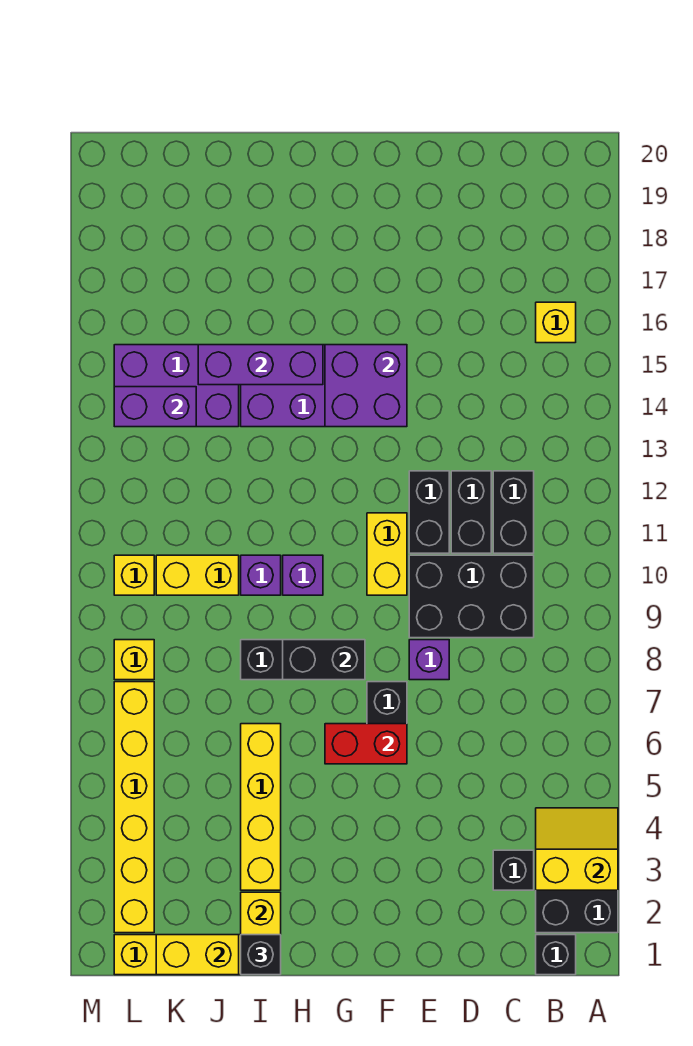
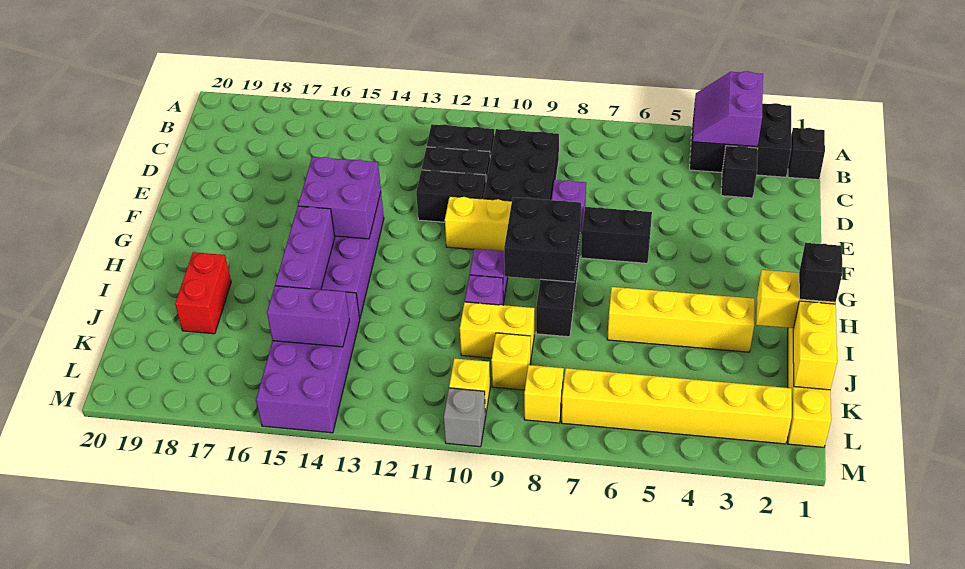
yellow 2x2 slope [536,808,618,890] -> purple 2x2 slope [693,71,763,147]
yellow 1x1 brick [536,302,576,343] -> yellow 1x1 brick moved to [491,333,531,390]
red 1x2 brick [325,724,407,764] -> red 1x2 brick moved to [175,252,231,334]
black 1x2 brick [283,640,365,680] -> black 2x2 brick [504,197,581,282]
yellow 1x2 brick [156,555,239,595] -> yellow 1x2 brick turned to [460,302,535,358]
purple 2x3 brick [114,345,239,427] -> purple 2x4 brick [256,292,360,433]
purple 1x2 brick [114,387,196,427] -> purple 1x2 brick turned to [267,286,349,347]
none -> grey 1x1 brick [444,388,486,447]

